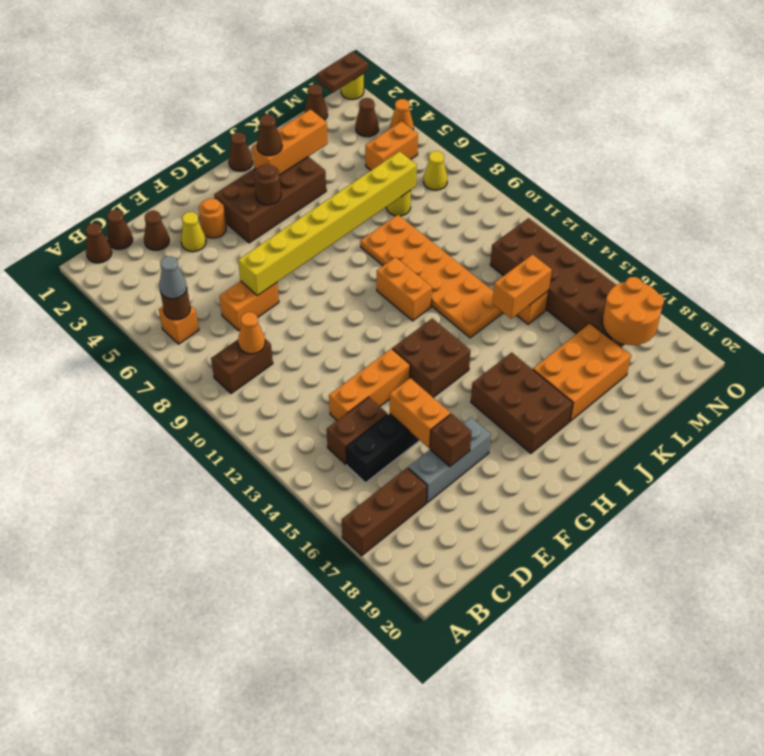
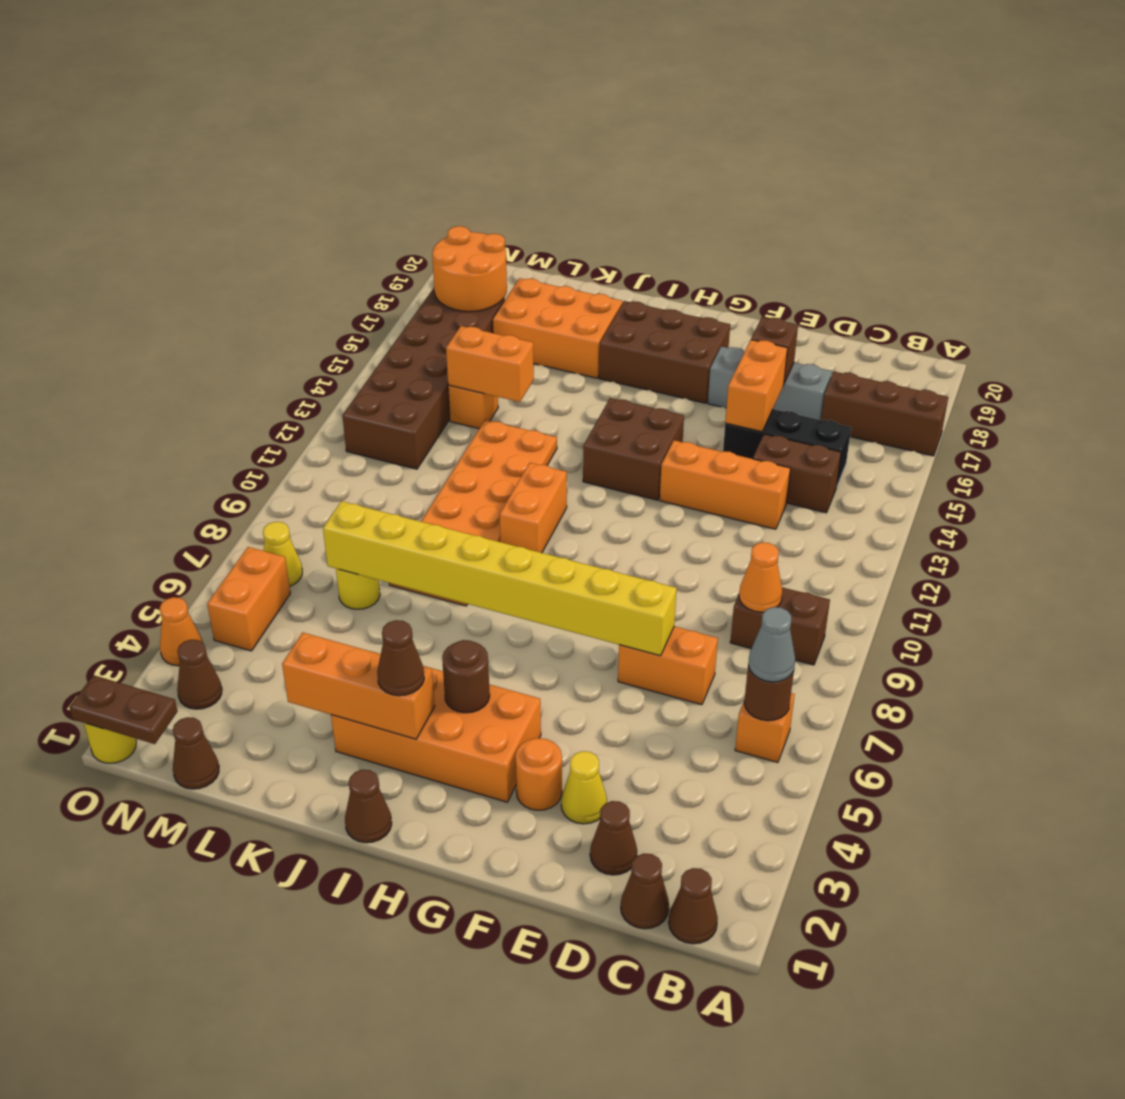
brown 2x4 brick [214,157,326,243] -> orange 2x4 brick [331,651,541,802]
brown 2x3 brick [471,352,573,453] -> brown 2x3 brick turned to [599,301,730,403]
orange 1x2 brick [365,121,418,170] -> orange 1x2 brick turned to [207,547,290,651]

